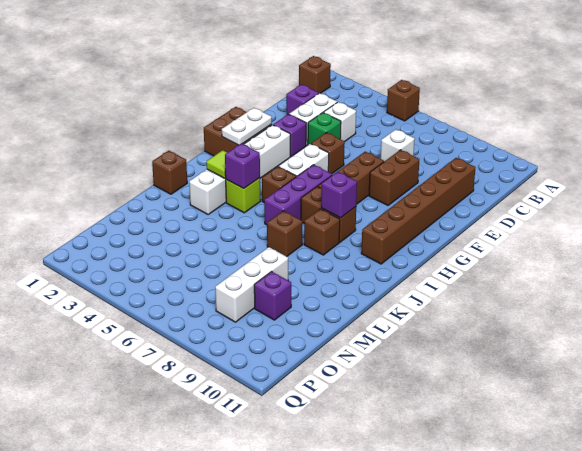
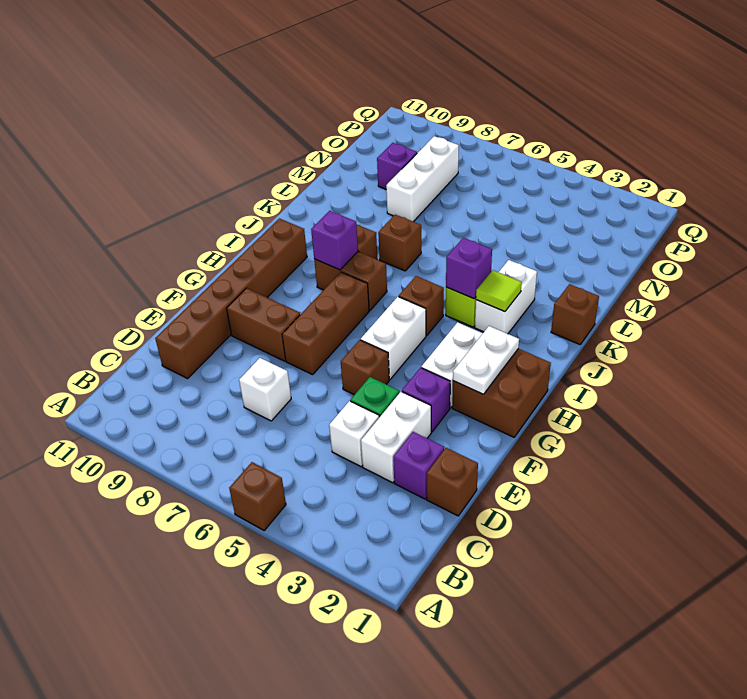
brown 1x1 brick [299,56,331,93] -> brown 1x1 brick moved to [427,448,478,516]
brown 1x2 brick [369,150,419,205] -> brown 1x2 brick turned to [227,288,301,361]
purple 1x3 brick [264,165,332,225] -> none

